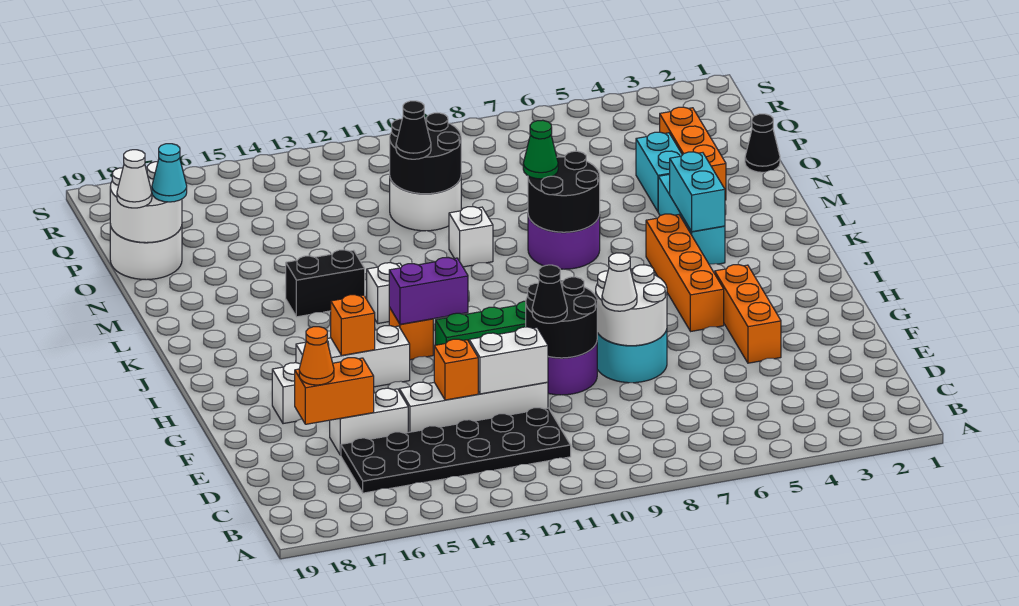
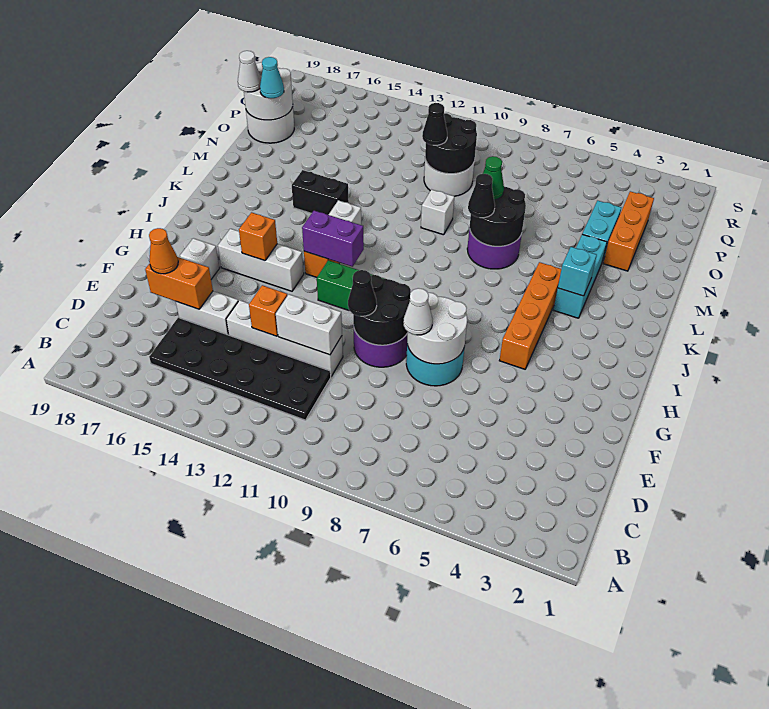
orange 1x3 brick [715,265,781,363] -> none
cyan 1x2 brick [670,152,725,232] -> cyan 1x1 brick [558,247,597,296]
black 1x1 cone [745,114,780,172] -> black 1x1 cone moved to [468,174,495,218]

